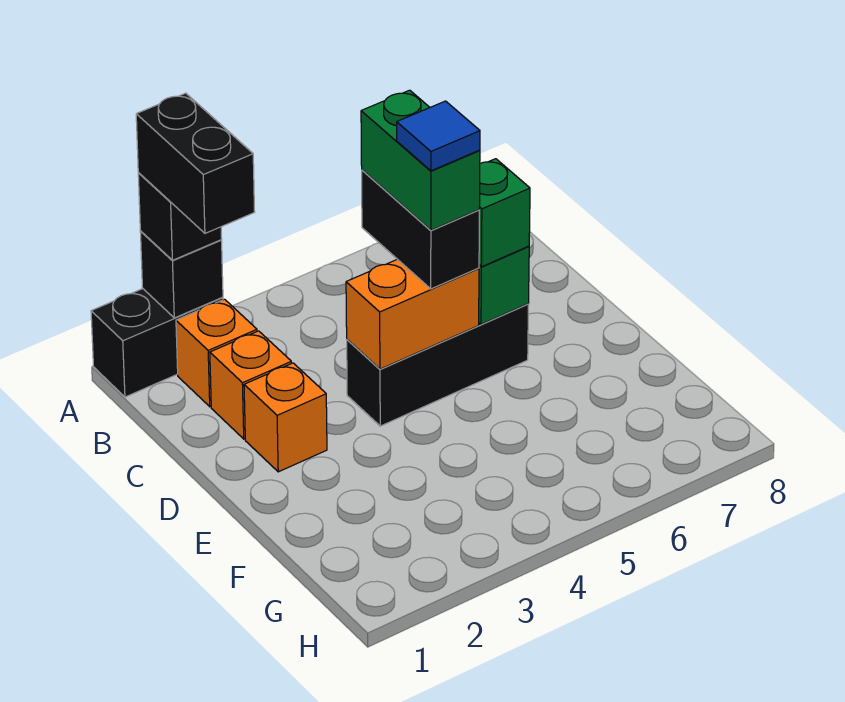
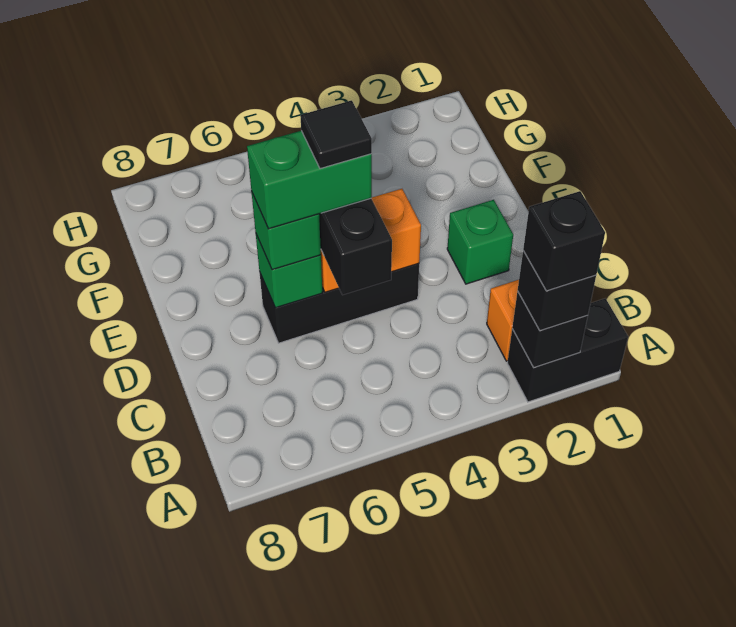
black 1x2 brick [136,93,255,233] -> black 1x1 brick [523,191,605,291]
orange 1x1 brick [210,331,291,439] -> none
green 1x2 brick [361,90,480,230] -> green 1x2 brick turned to [247,131,372,229]
orange 1x1 brick [244,363,327,472] -> green 1x1 brick [447,200,513,284]
blue 1x1 tile [397,101,480,171] -> black 1x1 tile [300,100,372,169]

